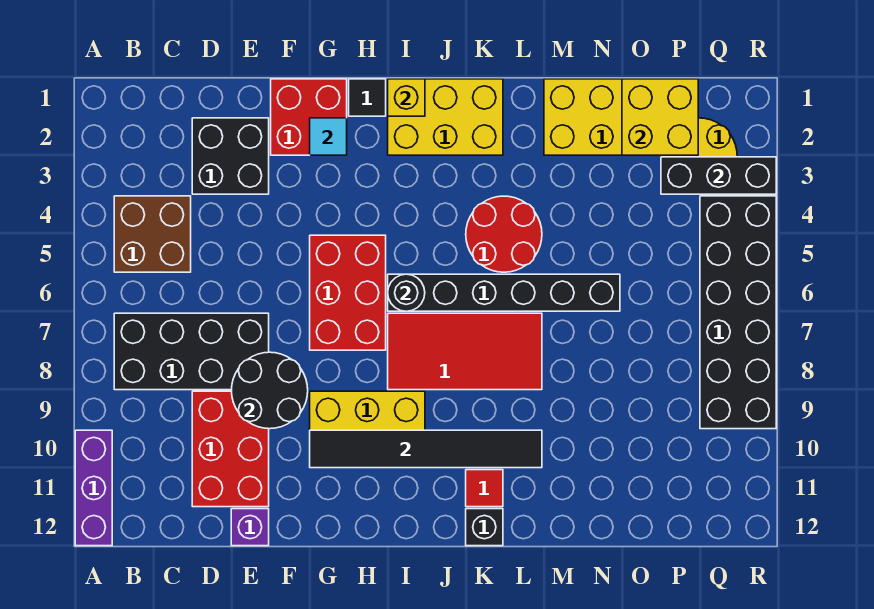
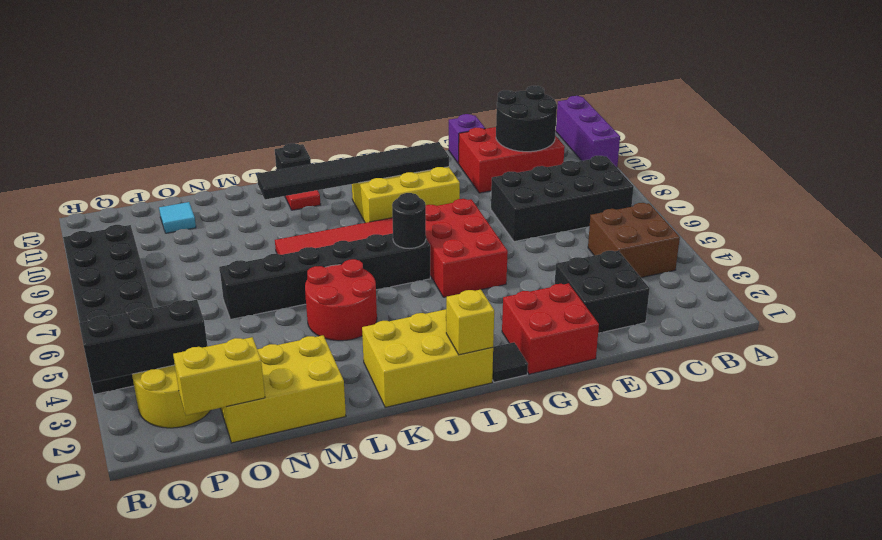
red 2x3 brick [192,391,269,507] -> red 2x3 brick turned to [459,127,565,193]
black 2x2 round brick [232,352,308,429] -> black 2x2 round brick moved to [496,86,557,152]
cyan 1x1 tile [310,118,347,155] -> cyan 1x1 tile moved to [159,202,196,233]
yellow 2x2 brick [622,79,698,155] -> yellow 1x2 brick [173,337,265,415]

